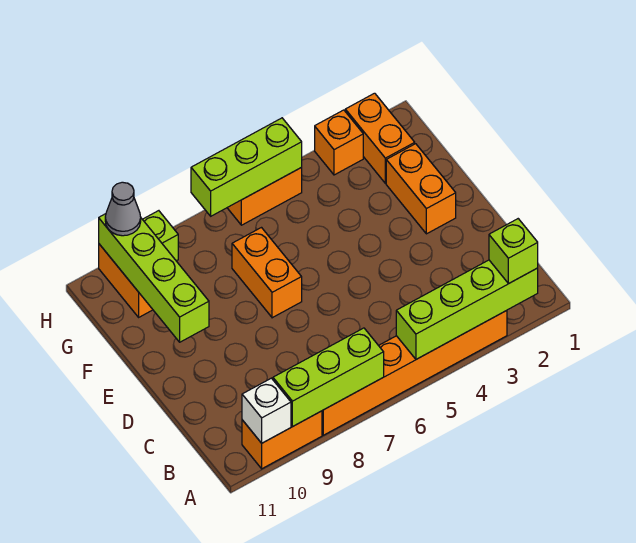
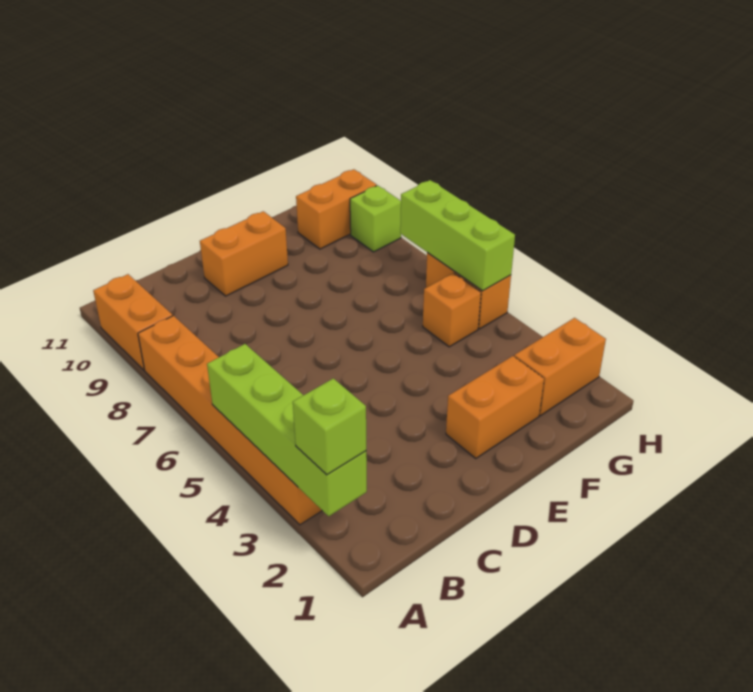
lime 1x3 brick [273,328,384,426] -> none
white 1x1 brick [242,378,291,443] -> none
orange 1x2 brick [232,228,302,318] -> orange 1x2 brick moved to [200,211,288,296]
lime 1x4 brick [99,214,209,342] -> none
orange 1x1 brick [315,110,363,175] -> orange 1x1 brick moved to [423,273,481,347]
grey 1x1 cone [105,182,141,236] -> none

